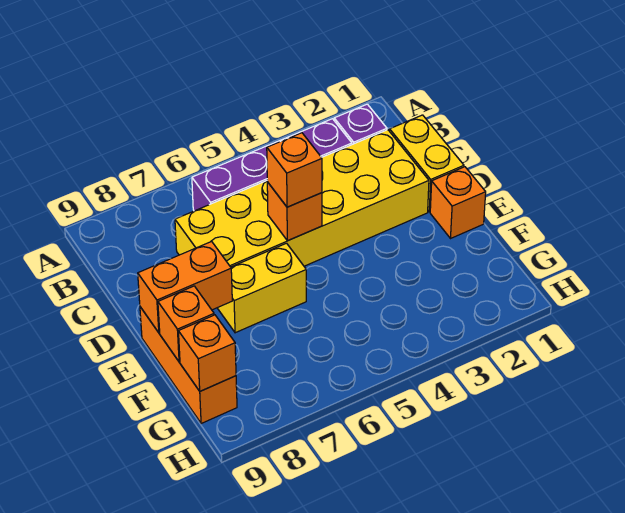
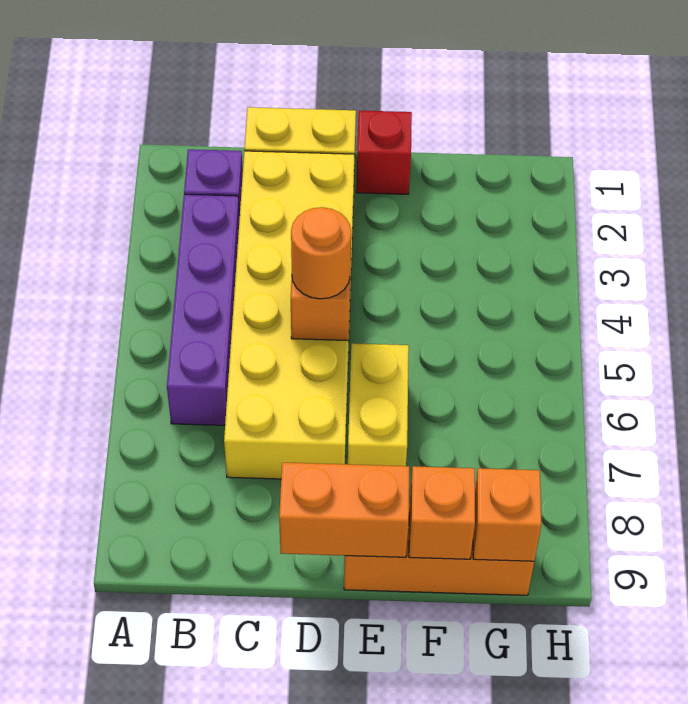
orange 1x1 brick [267,133,322,207] -> orange 1x1 round brick [291,207,351,299]
orange 1x1 brick [430,167,486,238] -> red 1x1 brick [356,110,412,194]
orange 1x2 brick [138,241,232,333] -> orange 1x2 brick turned to [279,463,409,557]

